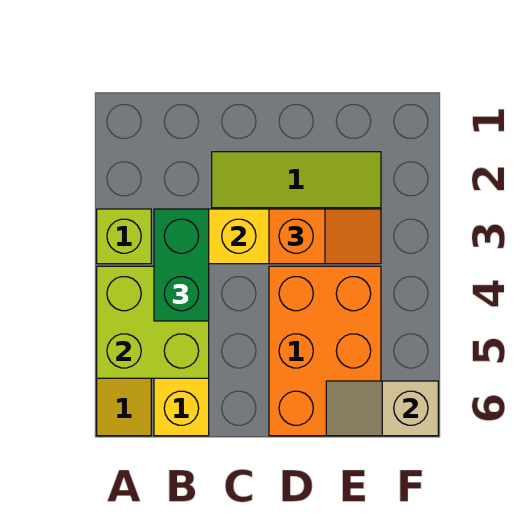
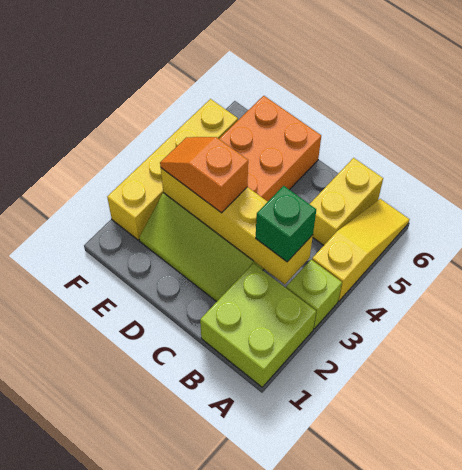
lime 2x2 brick [97,266,209,378] -> lime 2x2 brick moved to [200,263,316,387]
green 1x2 brick [154,209,209,321] -> green 1x1 brick [256,186,316,262]
tan 1x2 slope [326,381,438,436] -> none
none -> yellow 1x4 brick [107,99,238,240]

